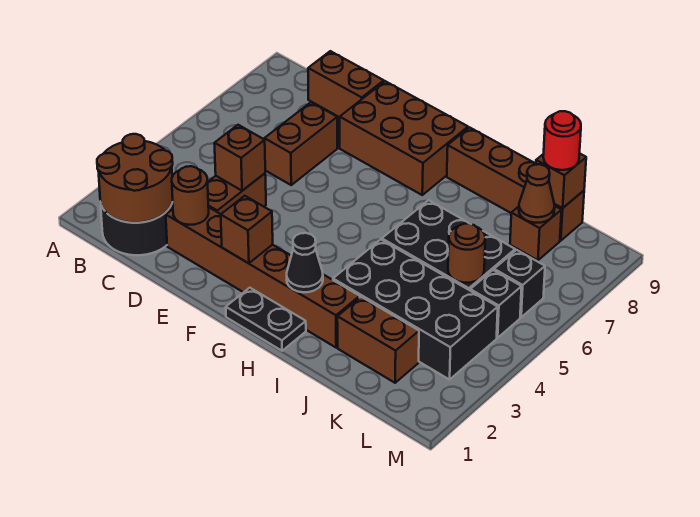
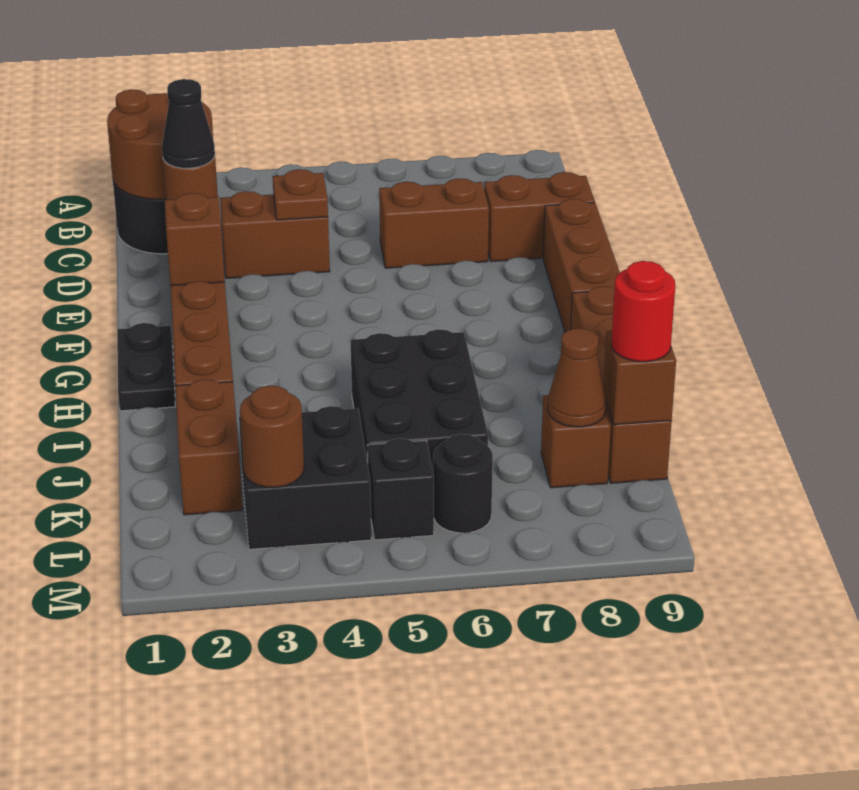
brown 1x2 brick [308,51,384,117] -> brown 1x2 brick turned to [484,172,595,261]
brown 1x1 brick [214,125,265,191] -> brown 1x1 plate [273,169,328,220]
brown 2x3 brick [340,81,468,195] -> brown 1x3 brick [543,199,620,332]
black 1x1 cone [287,233,323,292] -> black 1x1 cone moved to [162,79,215,168]
black 2x4 brick [333,239,498,380] -> black 2x2 brick [239,406,371,549]
brown 1x1 round brick [448,224,485,283] -> brown 1x1 round brick moved to [240,386,304,487]
black 1x1 brick [494,250,545,317] -> black 1x1 round brick [433,434,493,533]

